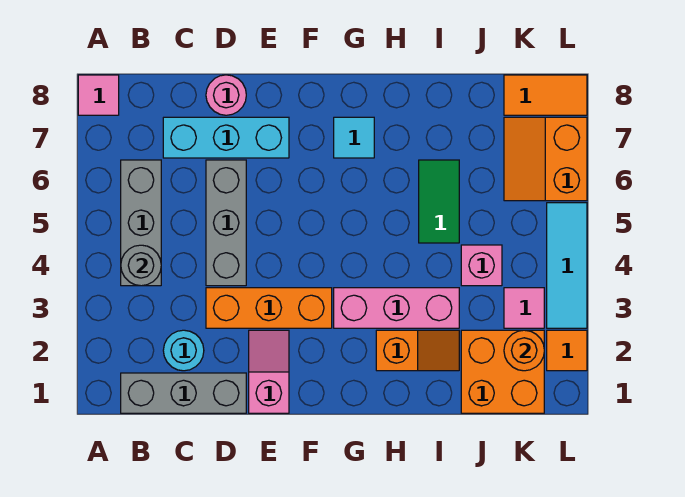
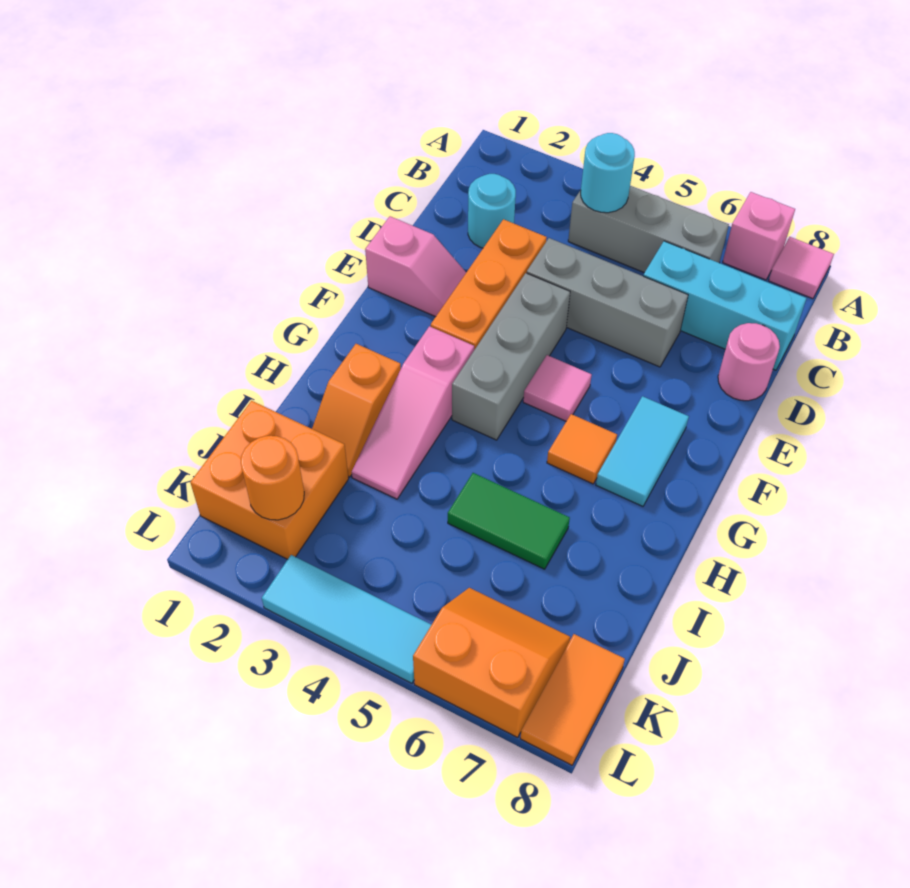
grey 1x3 brick [121,373,246,413] -> grey 1x3 brick moved to [452,273,570,440]
grey 1x1 round brick [121,245,161,286] -> cyan 1x1 round brick [581,133,635,213]
cyan 1x3 brick [163,117,289,158] -> cyan 1x3 brick turned to [643,241,806,370]
pink 1x3 brick [334,288,459,328] -> pink 1x3 slope [352,326,474,499]
cyan 1x1 tile [334,117,374,158] -> cyan 1x2 tile [596,396,689,506]
pink 1x1 brick [461,245,502,286] -> pink 1x1 brick moved to [723,192,795,280]
pink 1x1 tile [504,288,544,328] -> pink 1x1 tile moved to [523,355,592,421]
orange 1x1 tile [547,330,587,371] -> orange 1x1 tile moved to [547,414,617,484]

